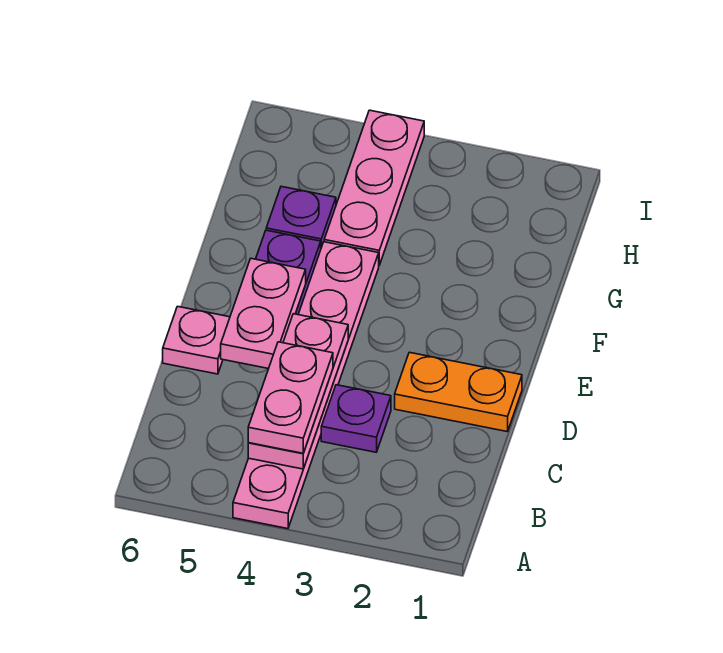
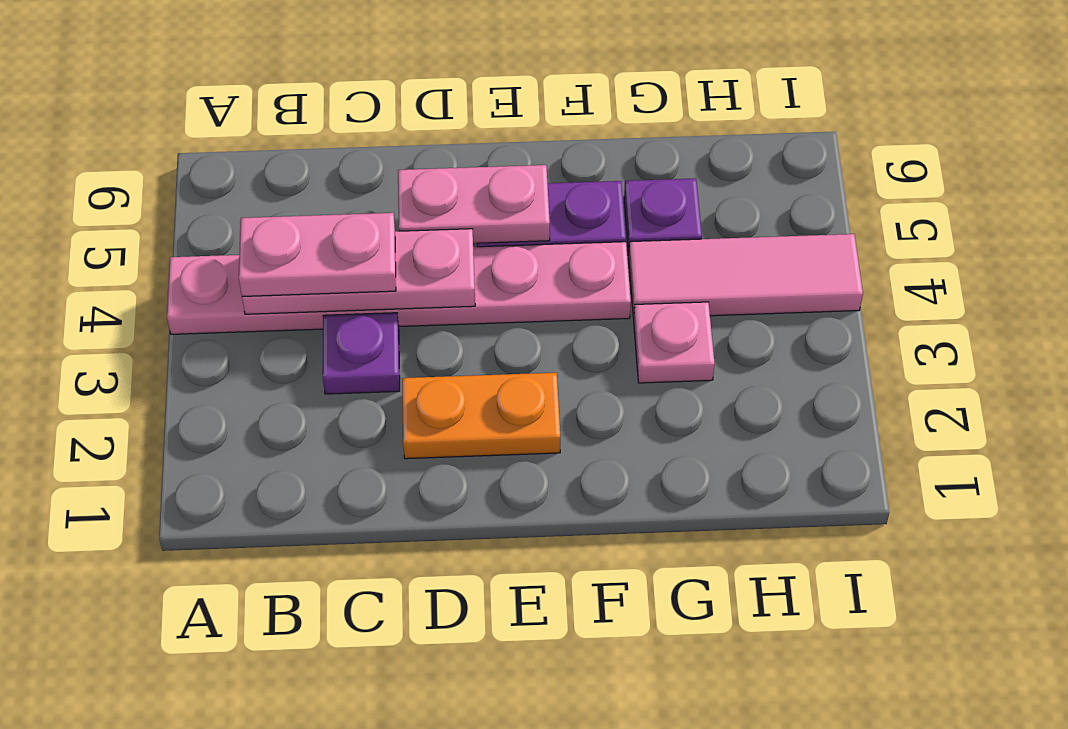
orange 1x2 plate [395,352,522,432] -> orange 1x2 plate turned to [402,373,560,459]
pink 1x1 plate [163,306,230,374] -> pink 1x1 plate moved to [634,302,715,383]
pink 1x3 plate [324,110,424,265] -> pink 1x3 tile [629,234,863,318]

